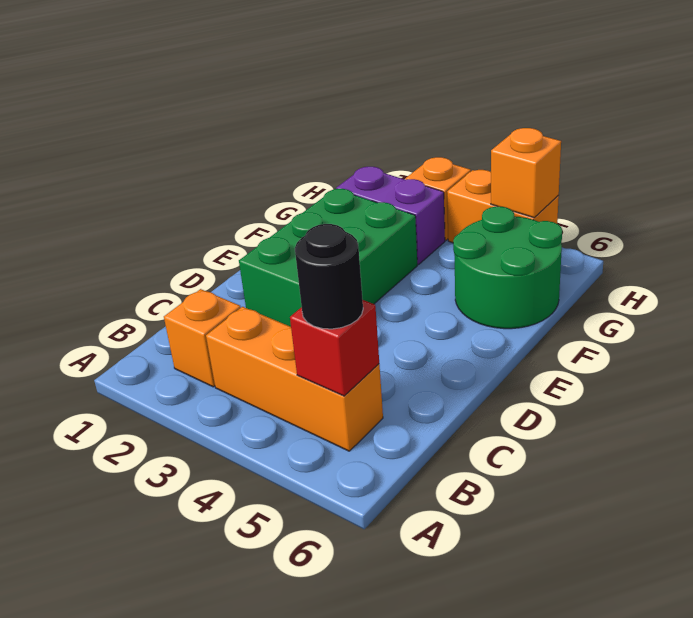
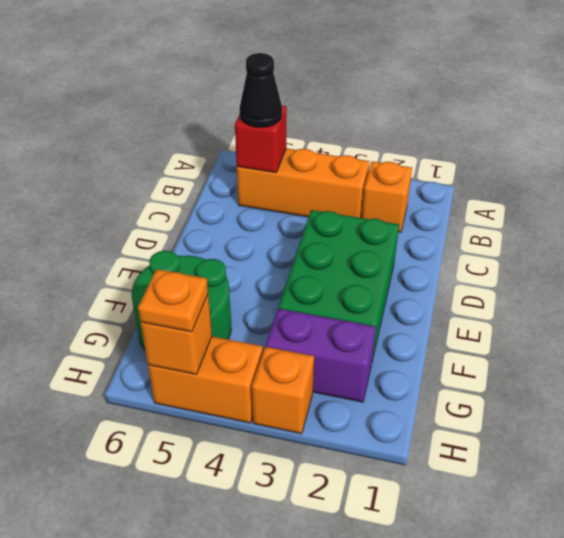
black 1x1 round brick [295,224,363,329] -> black 1x1 cone [239,53,282,127]
none -> orange 1x1 plate [138,269,208,332]

